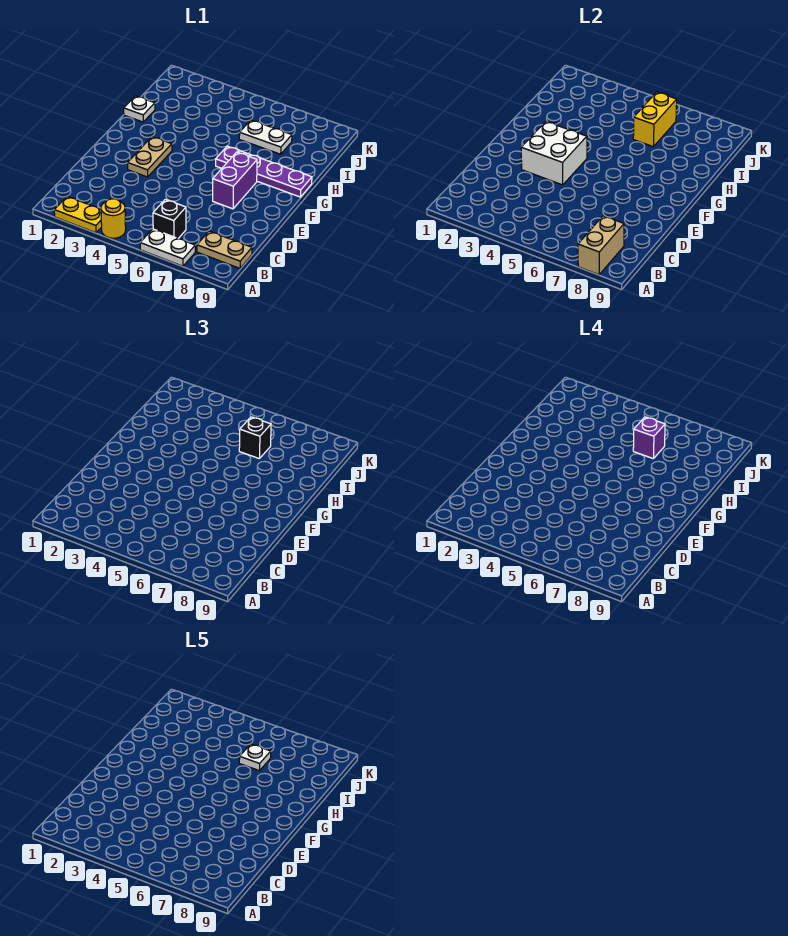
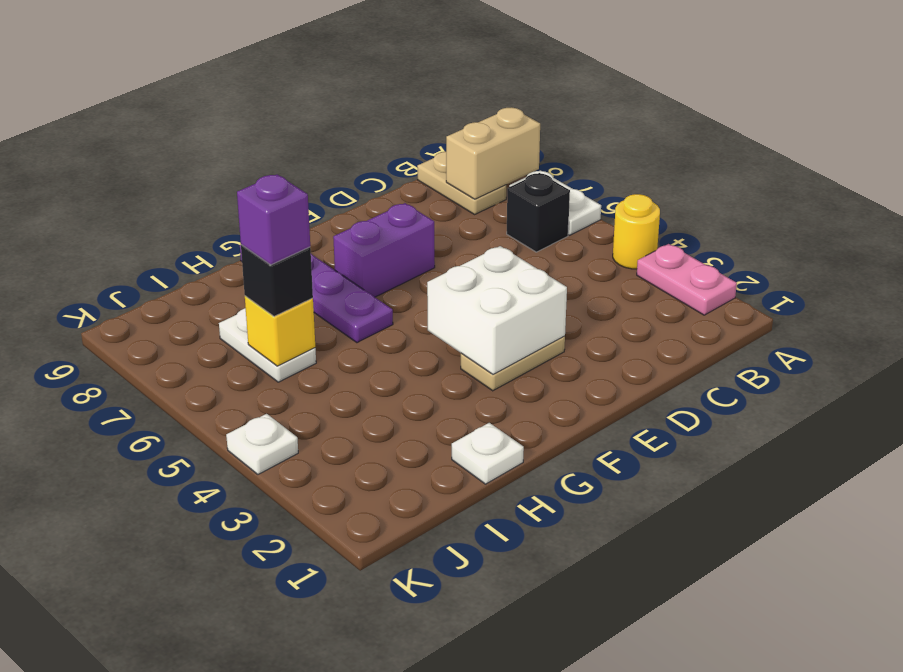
yellow 1x2 plate [54,196,102,233] -> pink 1x2 plate [637,244,737,315]
yellow 1x2 brick [633,92,677,147] -> yellow 1x1 brick [245,296,315,366]
white 1x1 plate [239,744,271,771] -> white 1x1 plate moved to [226,414,298,474]

